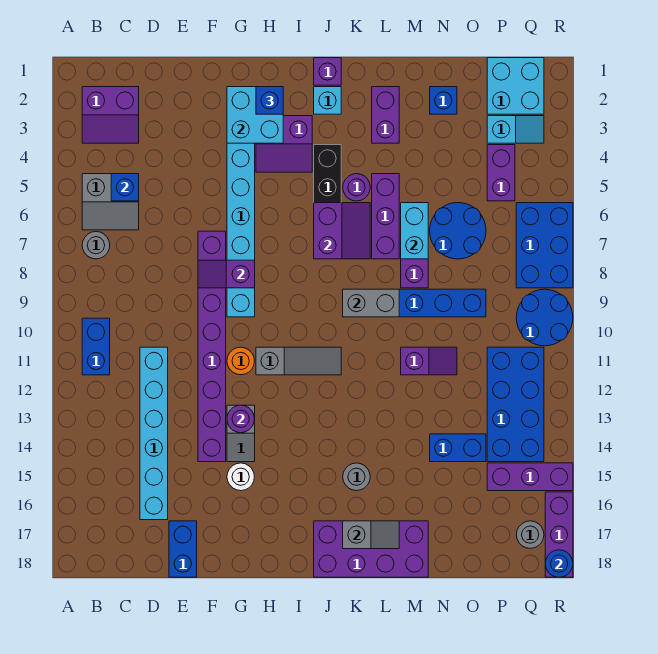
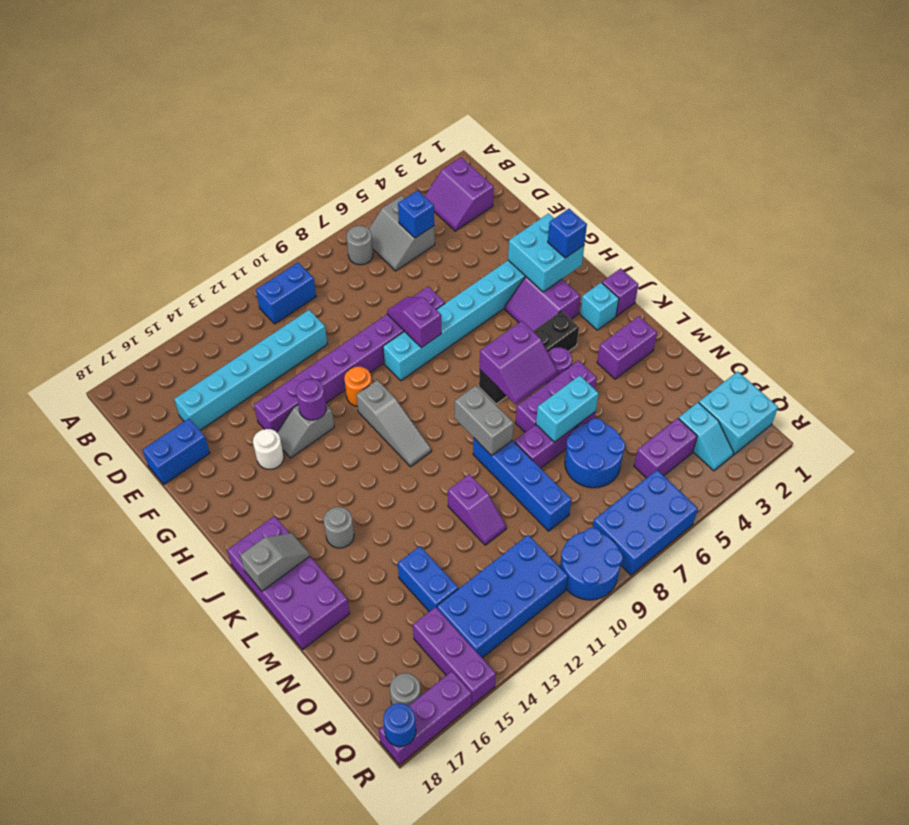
grey 1x2 slope [343,521,399,549] -> grey 1x2 slope turned to [240,533,310,591]
blue 1x1 brick [430,87,457,114] -> none

